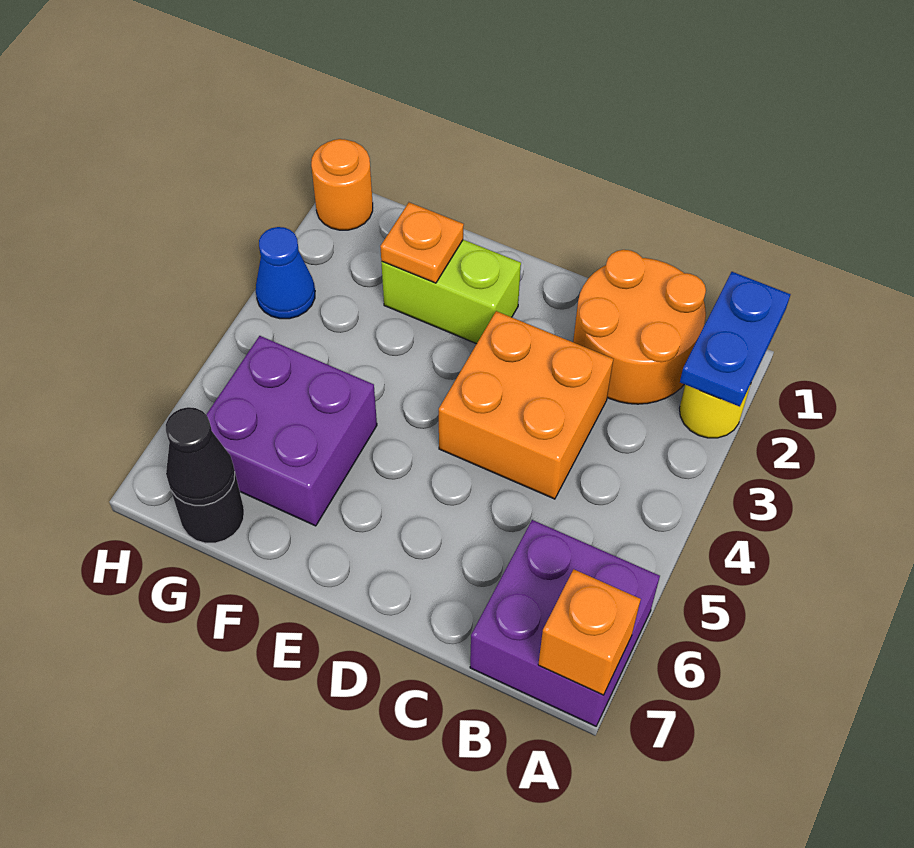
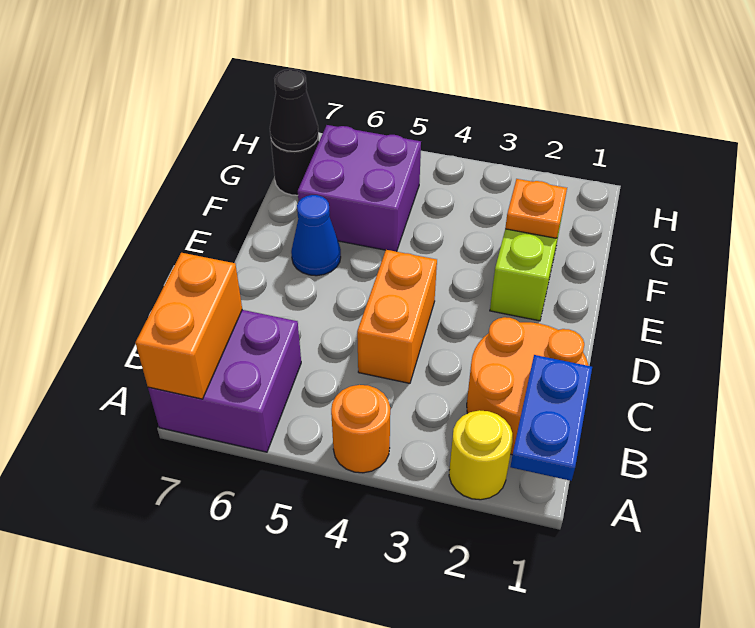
blue 1x2 plate [680,272,791,407] -> blue 1x2 plate turned to [510,355,592,481]
orange 1x1 brick [538,569,641,695] -> orange 1x2 brick [135,253,242,399]
orange 2x2 brick [439,311,613,499] -> orange 1x2 brick [357,250,437,383]
orange 1x1 round brick [311,139,373,230] -> orange 1x1 round brick moved to [331,385,390,473]
blue 1x1 cone [256,227,315,319] -> blue 1x1 cone moved to [291,195,341,276]

